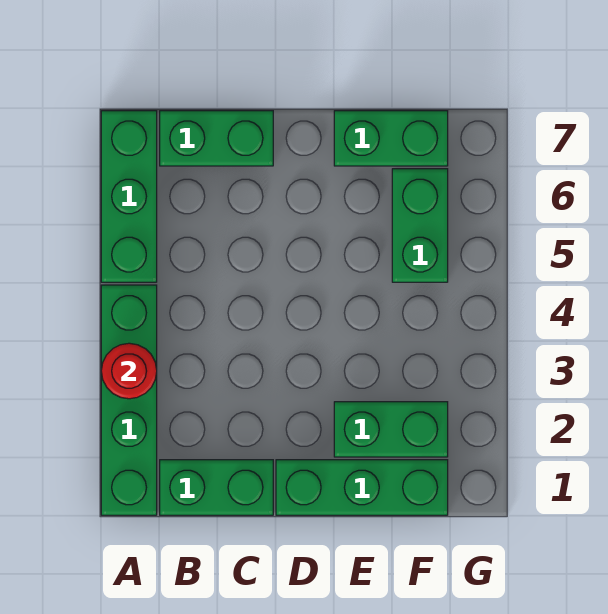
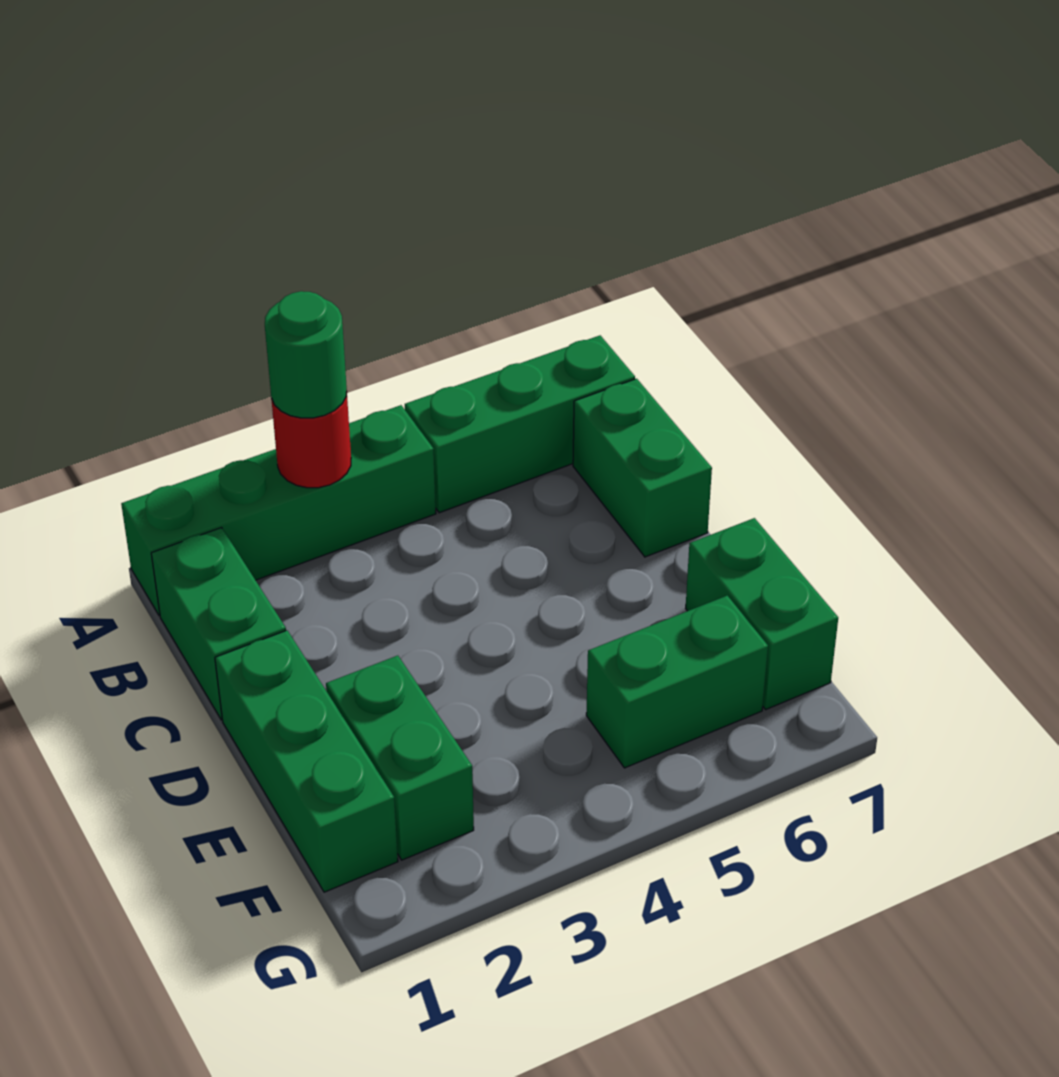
none -> green 1x1 round brick [265,291,347,418]

